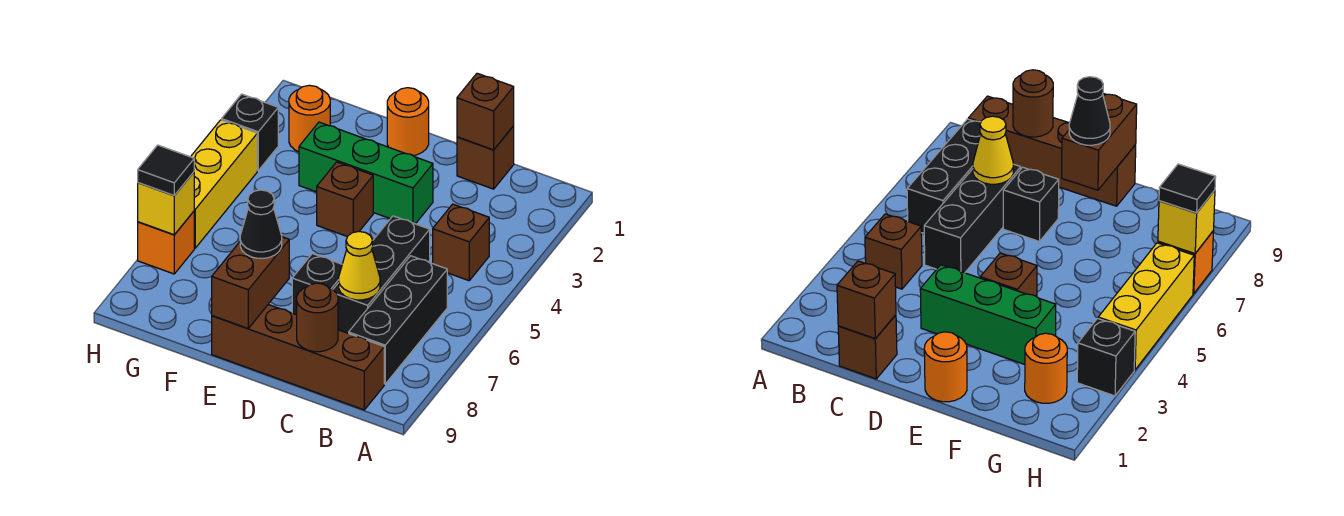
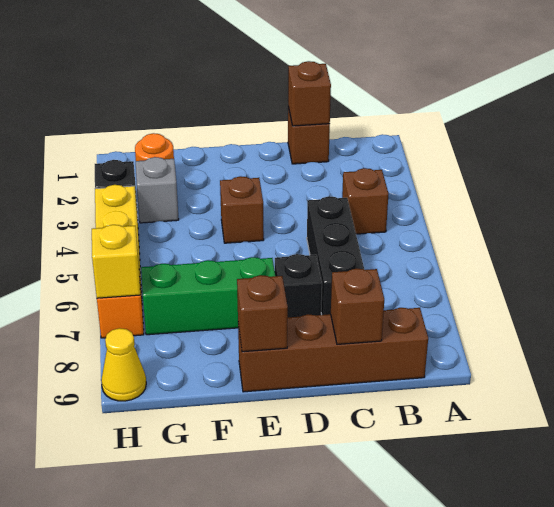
black 1x3 brick [349,256,447,384] -> none
yellow 1x1 cone [339,231,380,300] -> yellow 1x1 cone moved to [101,328,146,401]
brown 1x1 round brick [297,283,338,352] -> brown 1x1 brick [331,268,384,344]
green 1x3 brick [299,122,433,224] -> green 1x3 brick moved to [141,257,275,335]
orange 1x1 round brick [387,88,429,156] -> none
brown 1x2 brick [212,237,289,329] -> brown 1x1 brick [237,275,288,352]
black 1x1 cone [240,190,282,258] -> none
none -> grey 1x1 brick [136,157,179,223]
black 1x1 tile [138,145,194,195] -> none

